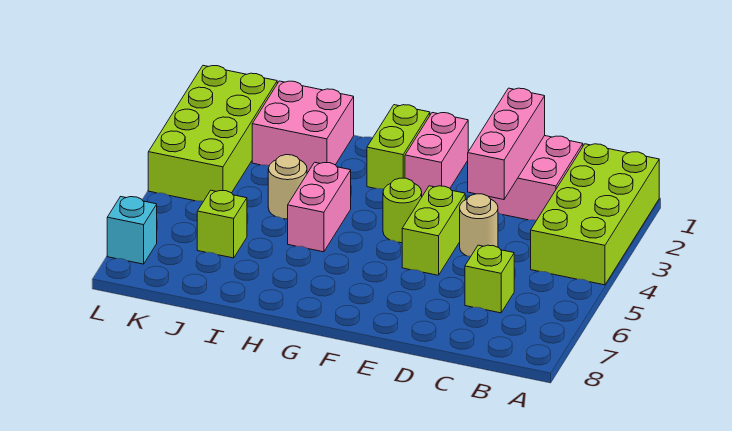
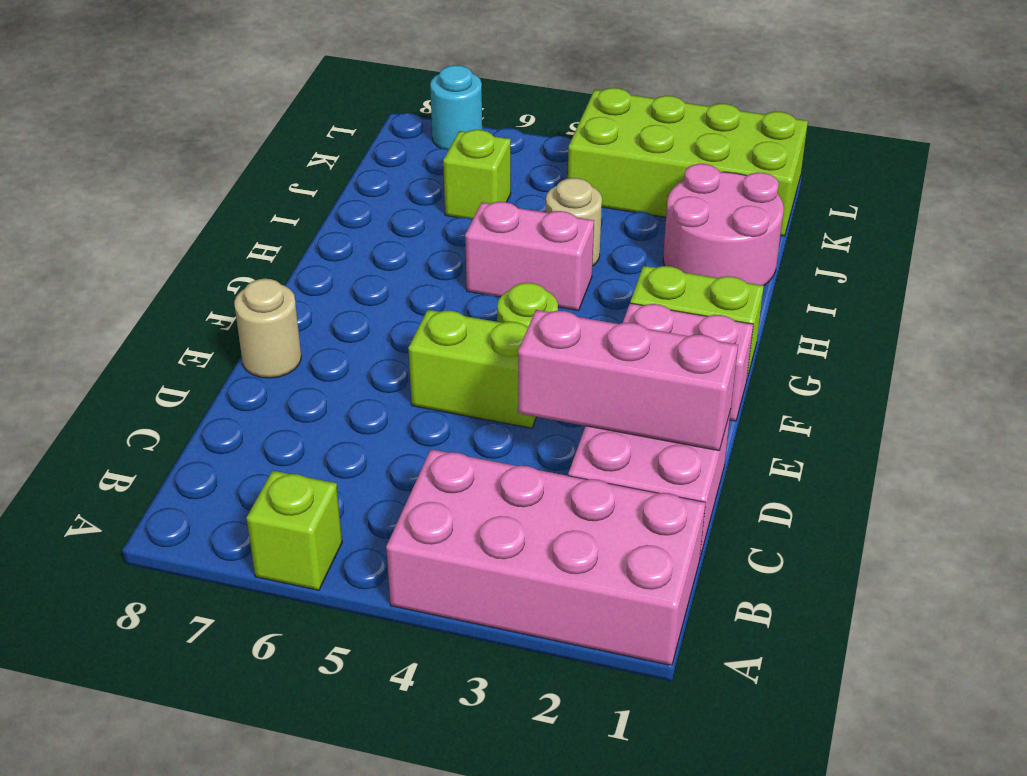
lime 2x4 brick [531,144,659,285] -> pink 2x4 brick [386,449,706,666]
lime 1x1 brick [465,245,514,313] -> lime 1x1 brick moved to [247,471,342,590]
tan 1x1 round brick [460,194,498,256] -> tan 1x1 round brick moved to [234,279,301,378]
pink 2x2 brick [252,81,354,173] -> pink 2x2 round brick [663,164,784,286]
cyan 1x1 brick [107,197,157,264] -> cyan 1x1 round brick [430,65,482,149]

